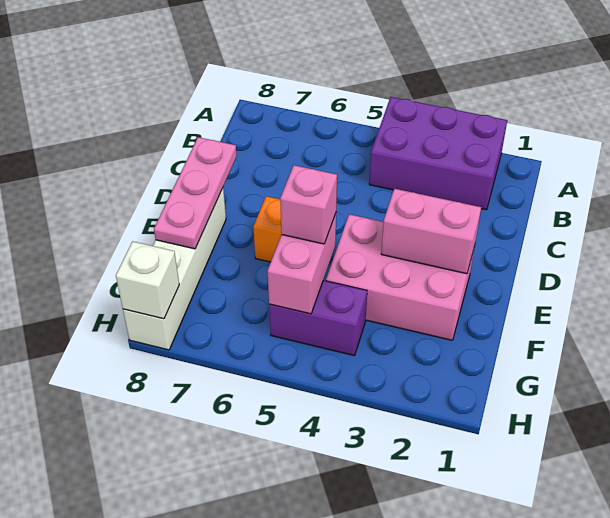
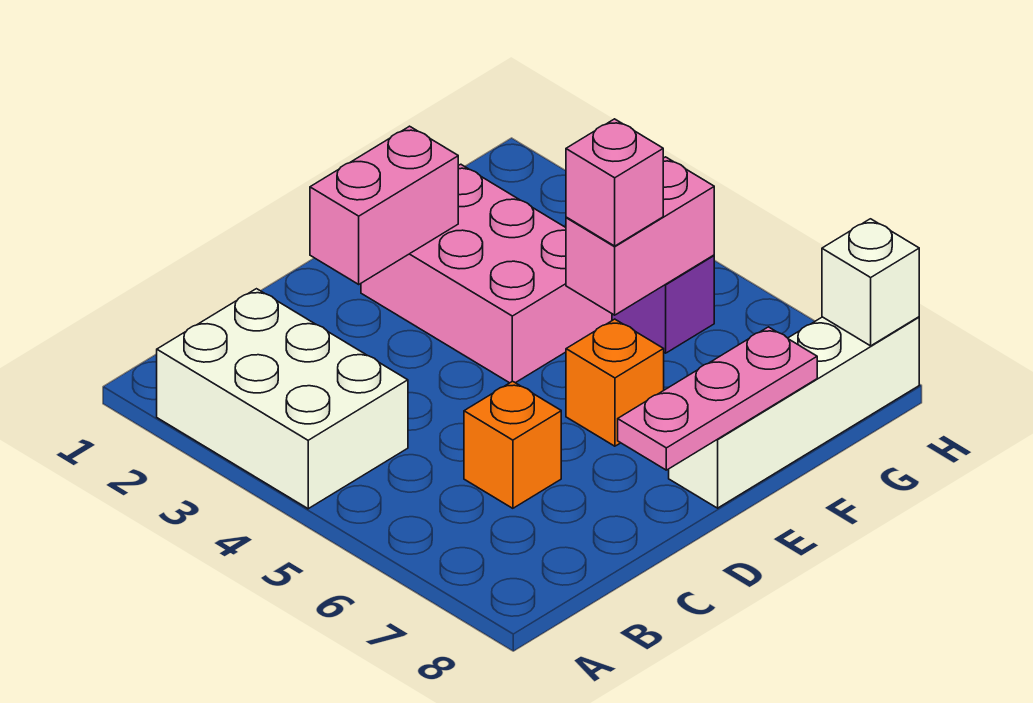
purple 2x3 brick [369,97,507,210] -> white 2x3 brick [157,289,408,509]
none -> orange 1x1 brick [464,381,561,508]
pink 1x2 brick [381,189,481,274] -> pink 1x2 brick turned to [310,126,458,284]

